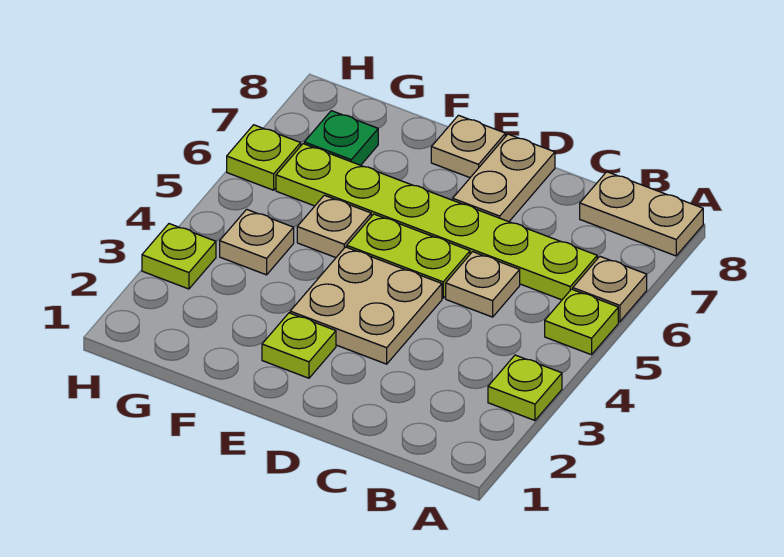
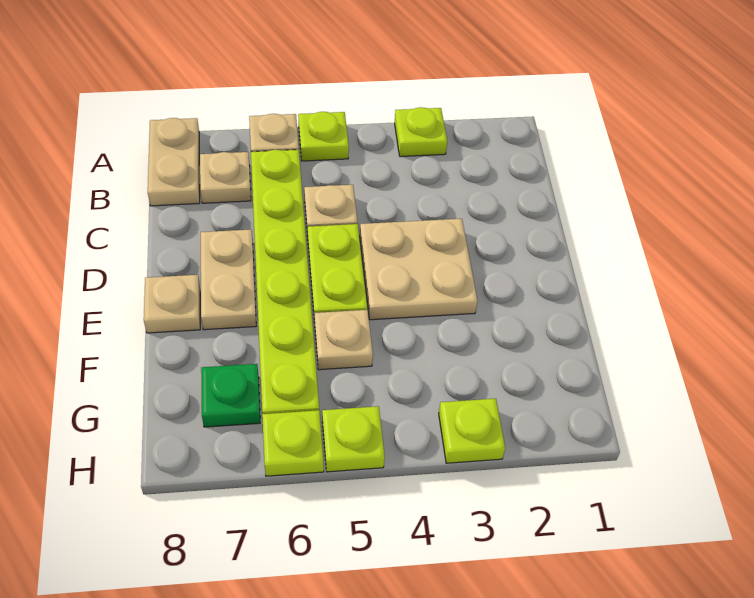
tan 1x2 plate [453,134,555,222] -> tan 1x2 plate turned to [201,229,256,330]
lime 1x1 plate [262,313,336,378] -> lime 1x1 plate moved to [322,406,385,472]
tan 1x1 plate [220,209,294,275] -> tan 1x1 plate moved to [200,152,251,203]

